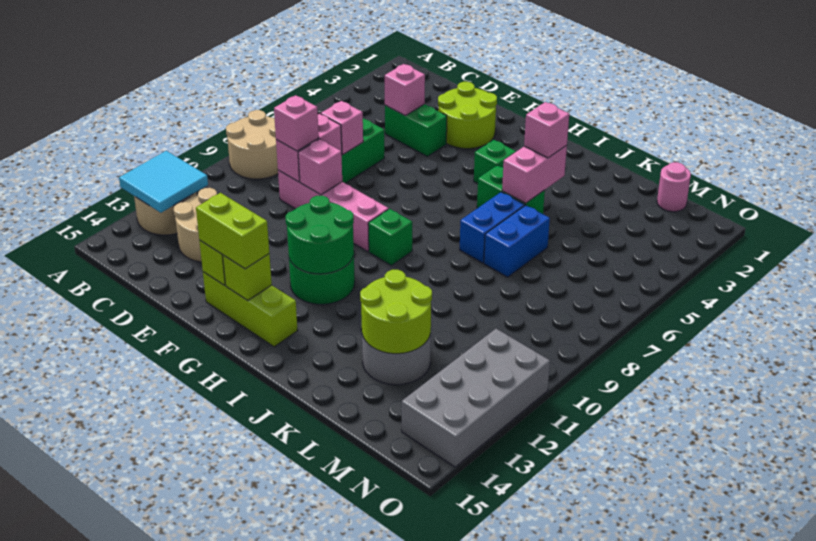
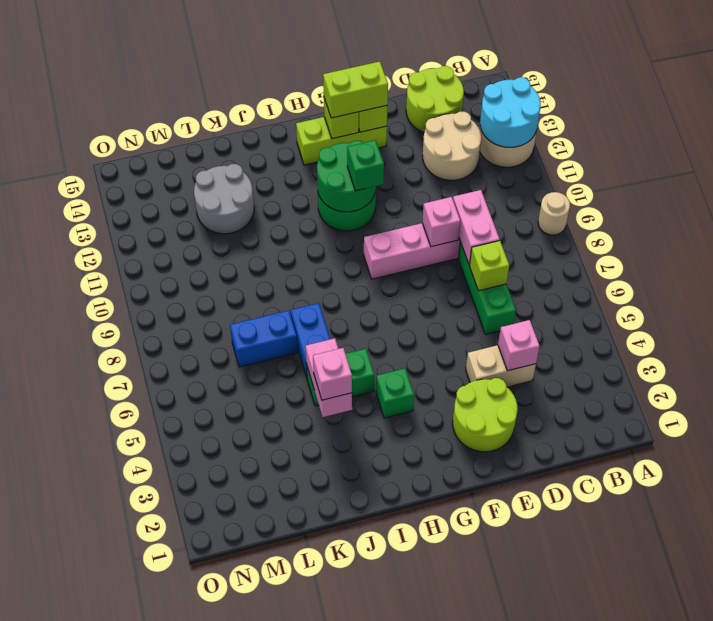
tan 2x2 round brick [226,110,278,179] -> tan 1x1 round brick [538,192,570,235]
cyan 2x2 tile [119,151,208,213] -> cyan 2x2 round brick [480,77,541,147]
green 1x2 brick [385,104,447,157] -> tan 1x2 brick [466,345,536,387]
pink 1x1 brick [321,101,363,154] -> lime 1x1 brick [470,241,509,291]
pink 1x1 brick [274,95,319,151] -> none
green 1x1 brick [368,209,412,265] -> green 1x1 brick moved to [347,140,384,191]
blue 1x2 brick [484,205,550,277] -> blue 1x2 brick turned to [230,310,298,367]
lime 2x2 round brick [360,270,432,354] -> lime 2x2 round brick moved to [406,66,464,132]
pink 1x1 round brick [657,162,691,212] -> none
grey 2x4 brick [402,329,550,467] -> none

